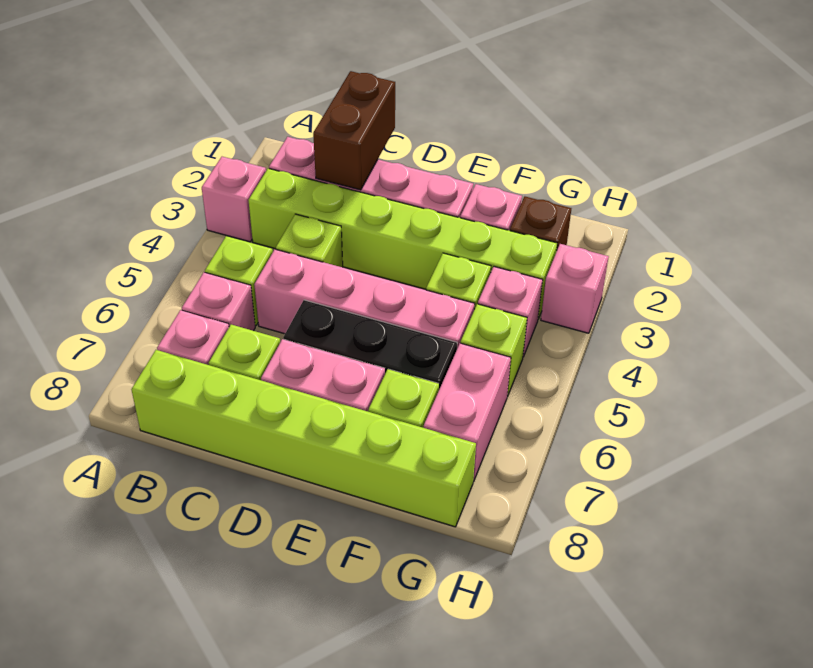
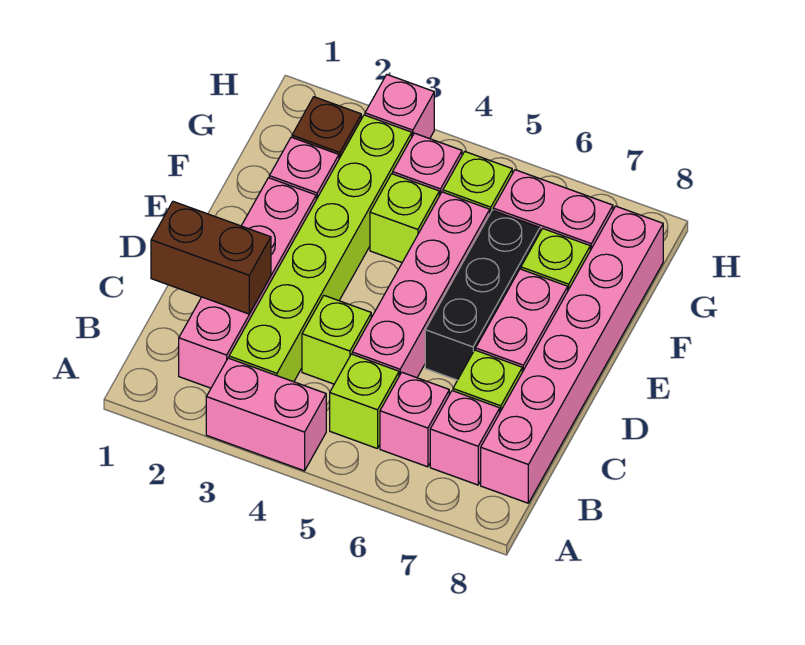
pink 1x1 brick [202,157,266,242] -> pink 1x2 brick [206,358,326,471]
lime 1x6 brick [132,350,476,527] -> pink 1x6 brick [481,206,663,503]

